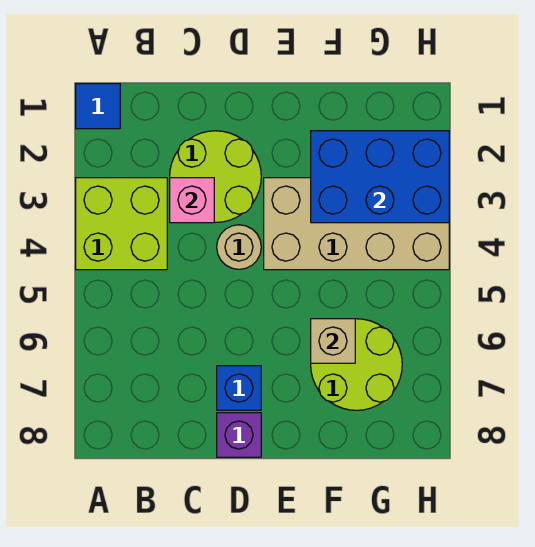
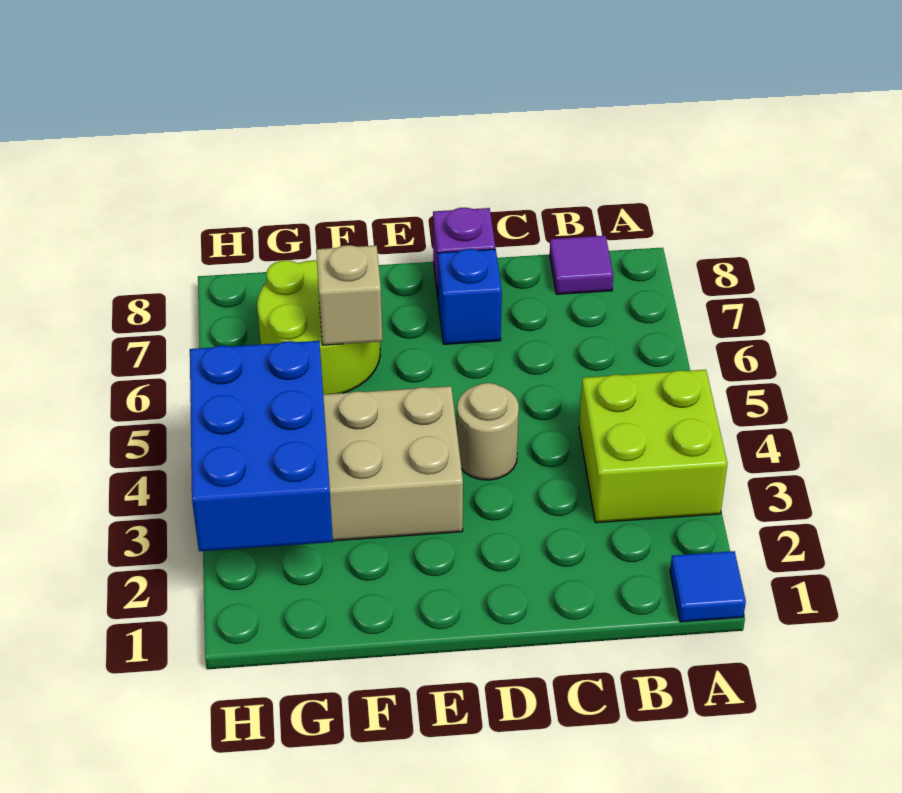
none -> purple 1x1 tile [550,236,613,294]
lime 2x2 round brick [170,131,261,222] -> none
pink 1x1 brick [170,178,214,223] -> none
blue 2x3 brick [311,131,449,223] -> blue 2x3 brick turned to [190,341,333,551]

